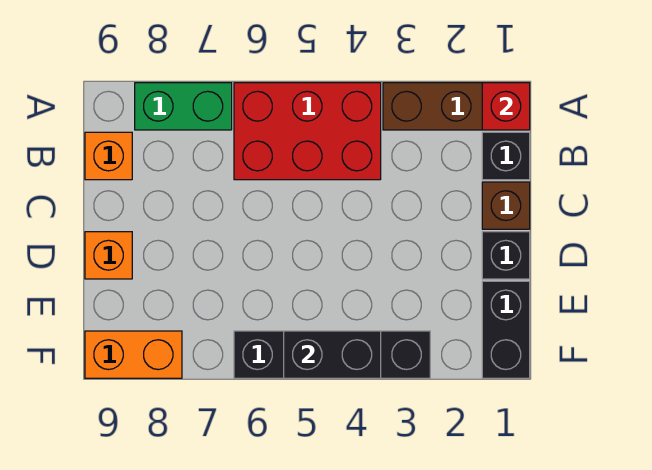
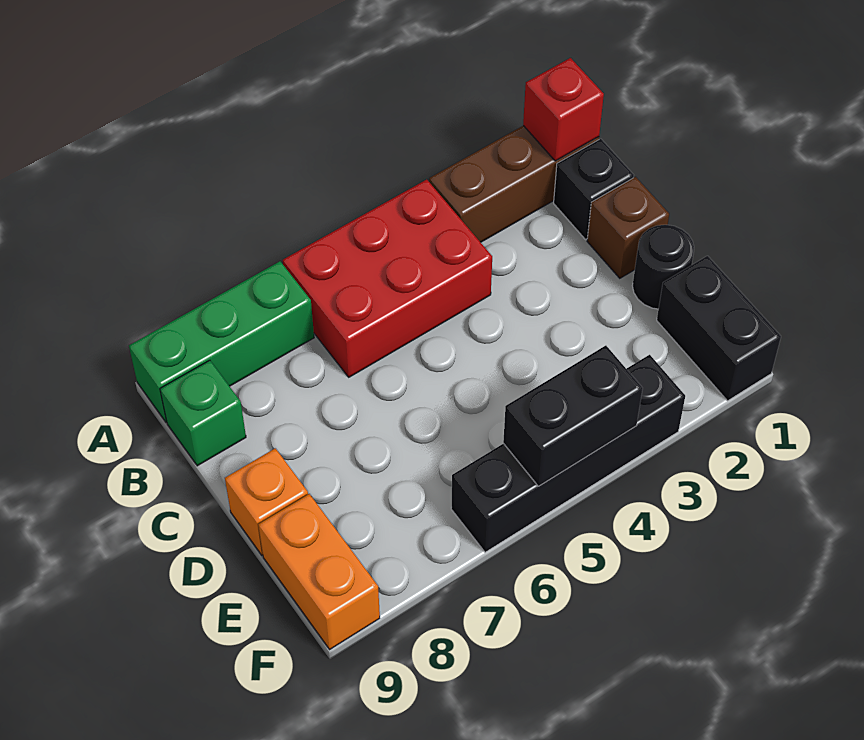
green 1x2 brick [135,83,232,130] -> green 1x3 brick [129,261,314,423]
orange 1x1 brick [85,132,132,180] -> green 1x1 brick [160,360,246,466]
black 1x1 brick [482,232,530,279] -> black 1x1 round brick [632,225,694,309]
orange 1x2 brick [85,331,182,378] -> orange 1x2 brick turned to [258,494,380,649]

